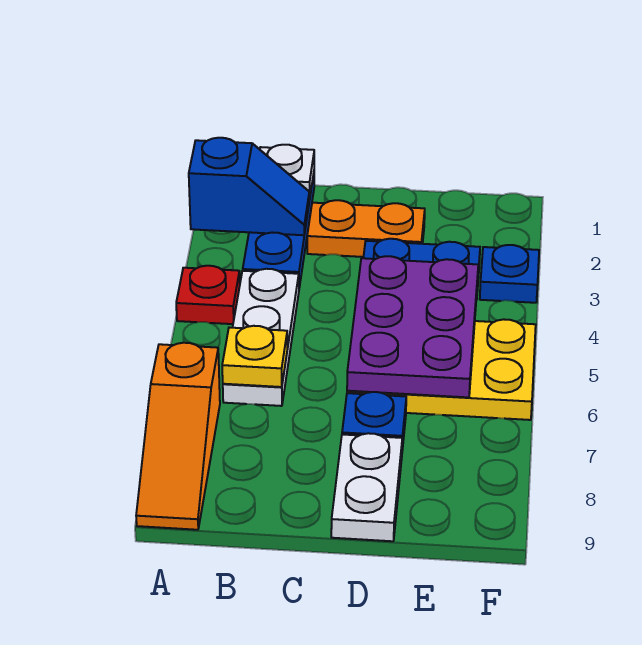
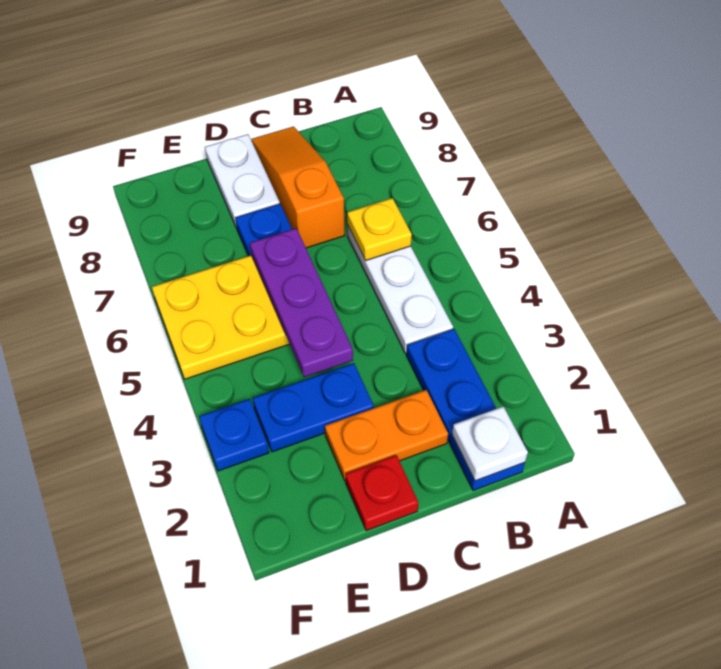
blue 1x2 slope [189,138,309,235] -> none
red 1x1 plate [176,266,240,324] -> red 1x1 plate moved to [346,455,418,531]
orange 1x3 slope [136,343,220,530] -> orange 1x3 slope moved to [251,126,345,248]
purple 2x3 plate [347,256,478,397] -> purple 1x3 plate [250,228,353,377]

